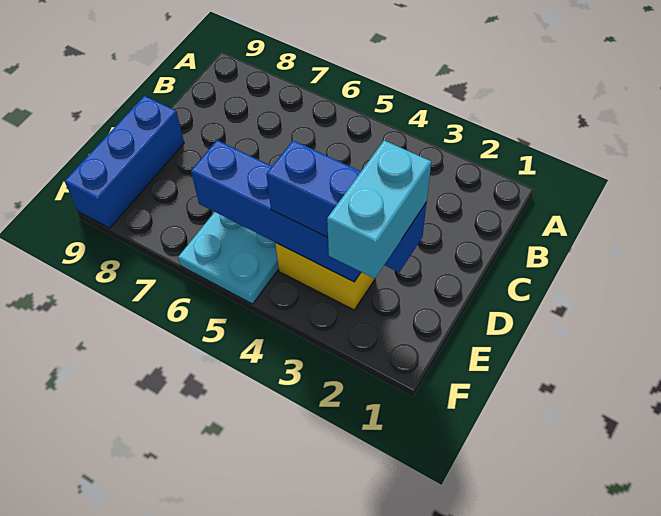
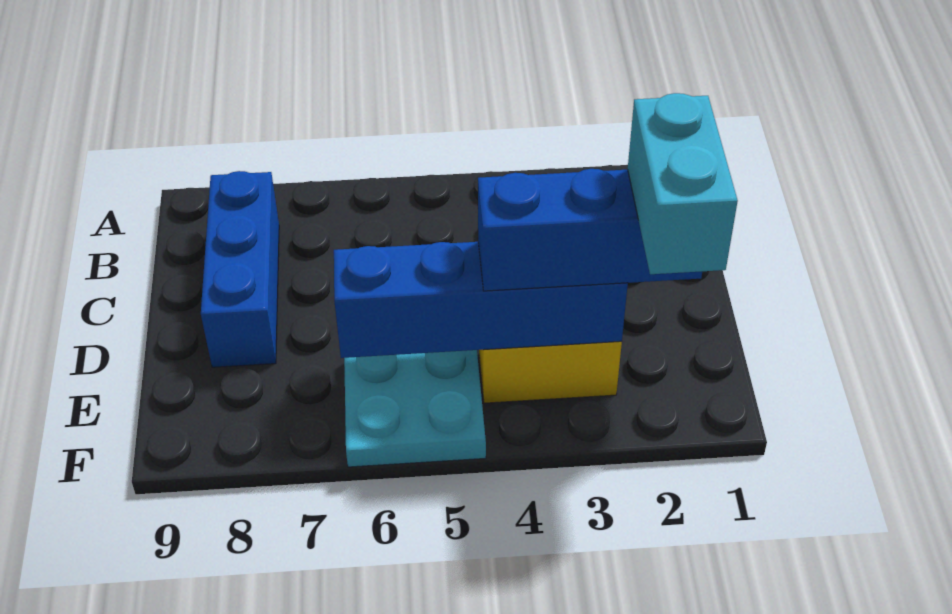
blue 1x3 brick [65,96,184,228] -> blue 1x3 brick moved to [201,171,279,367]

